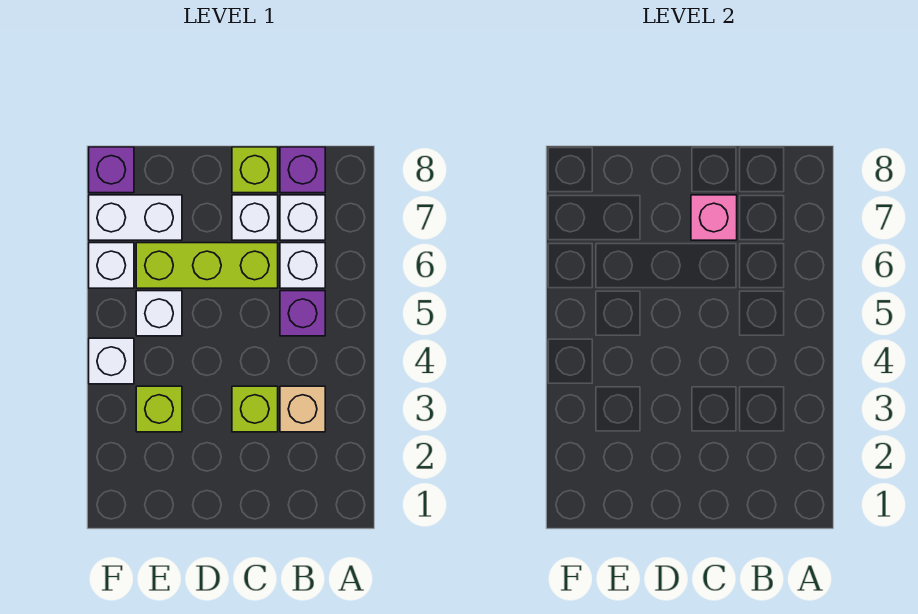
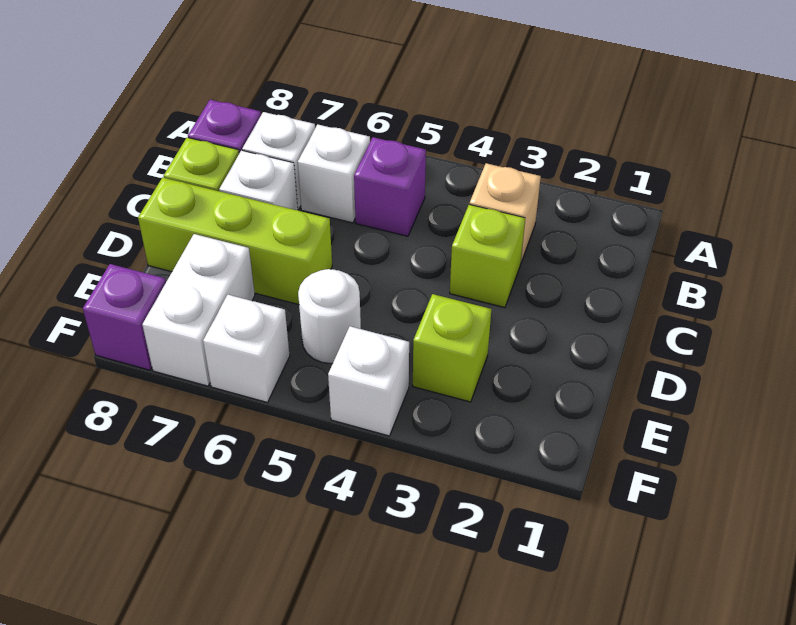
lime 1x3 brick [136,243,278,288] -> lime 1x3 brick turned to [138,178,332,305]
pink 1x1 brick [691,195,737,240] -> none
white 1x1 brick [136,291,182,336] -> white 1x1 round brick [298,269,361,364]

